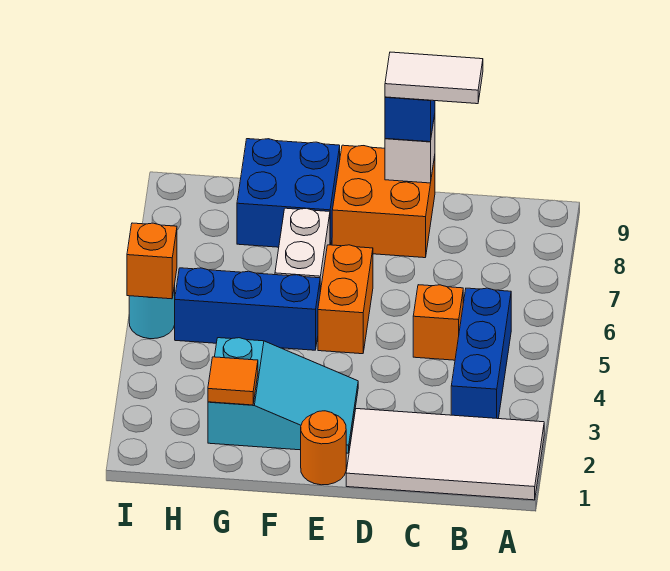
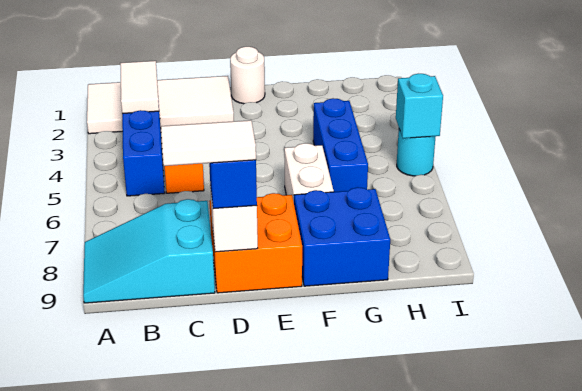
none -> white 1x2 tile [120,61,159,114]
orange 1x1 round brick [301,411,346,485] -> white 1x1 round brick [230,47,265,104]
cyan 2x3 slope [208,338,358,453] -> cyan 2x3 slope moved to [83,199,215,303]
orange 1x2 brick [318,245,373,354] -> none
blue 1x3 brick [175,268,320,350] -> blue 1x3 brick turned to [313,98,368,192]
orange 1x1 tile [208,357,258,405] -> none
orange 1x1 brick [127,223,177,299] -> cyan 1x1 brick [396,74,443,138]

